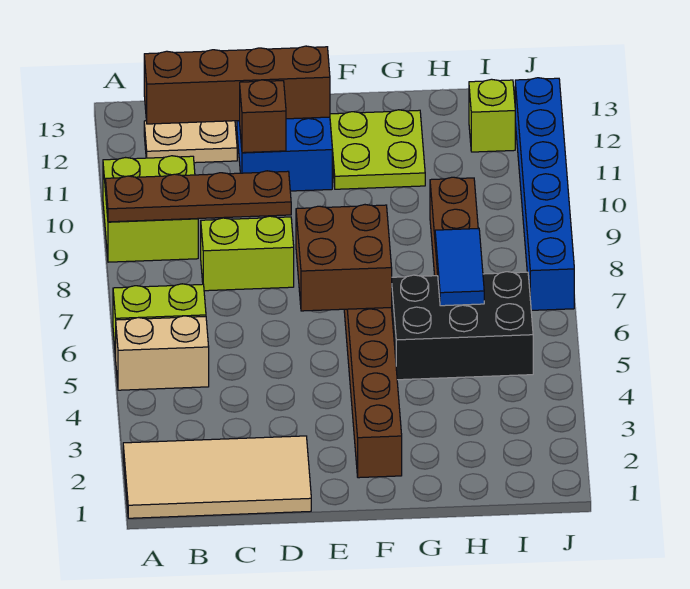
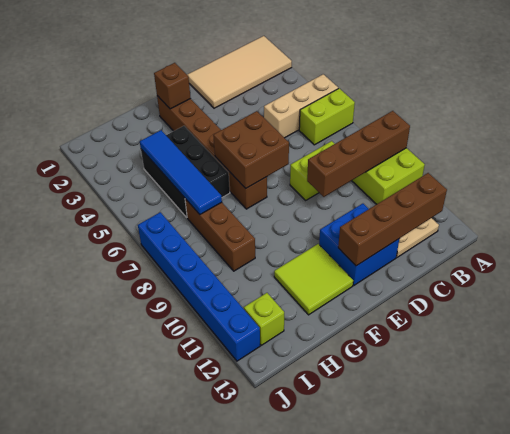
tan 1x2 brick [116,316,209,390] -> tan 1x3 brick [264,74,338,138]
brown 1x4 plate [105,171,291,222] -> brown 1x4 brick [307,111,410,197]
brown 1x1 brick [240,80,286,153] -> brown 1x1 brick moved to [154,63,191,109]
lime 2x2 plate [330,110,425,189] -> lime 2x2 tile [274,244,353,315]
black 2x3 brick [392,272,533,380] -> black 2x3 brick turned to [141,126,230,217]
blue 1x2 tile [435,229,484,306] -> blue 1x4 tile [140,130,222,214]

